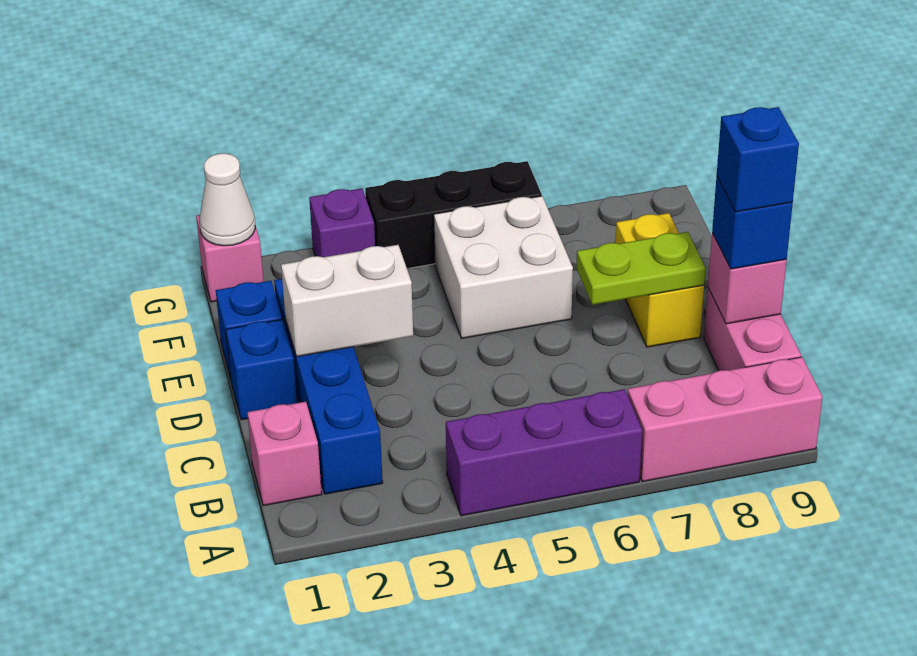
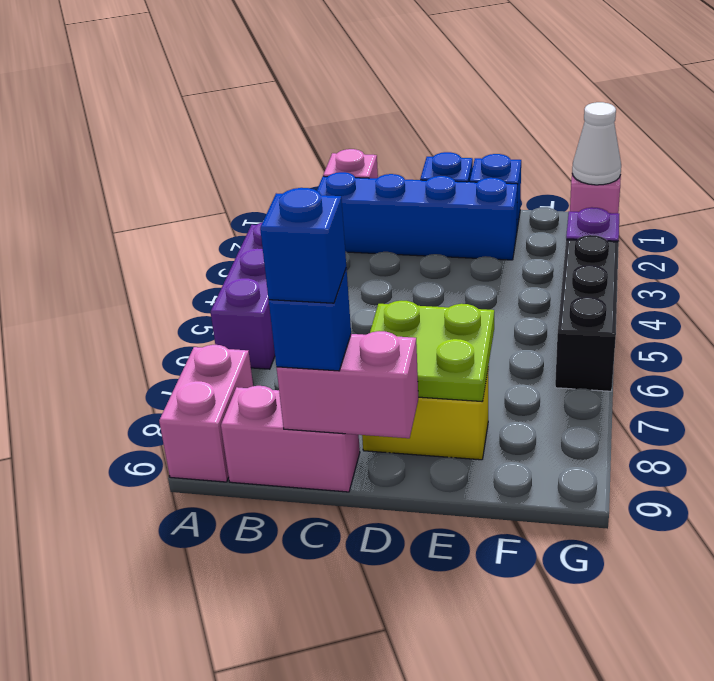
pink 1x3 brick [627,357,823,482] -> pink 1x2 brick [159,345,253,482]
pink 1x1 brick [708,233,787,324] -> pink 1x2 brick [276,331,418,438]
white 1x2 brick [281,245,413,357] -> none
lime 1x2 plate [576,232,706,305] -> lime 2x2 plate [370,301,494,402]
white 2x2 brick [434,196,573,338] -> none

